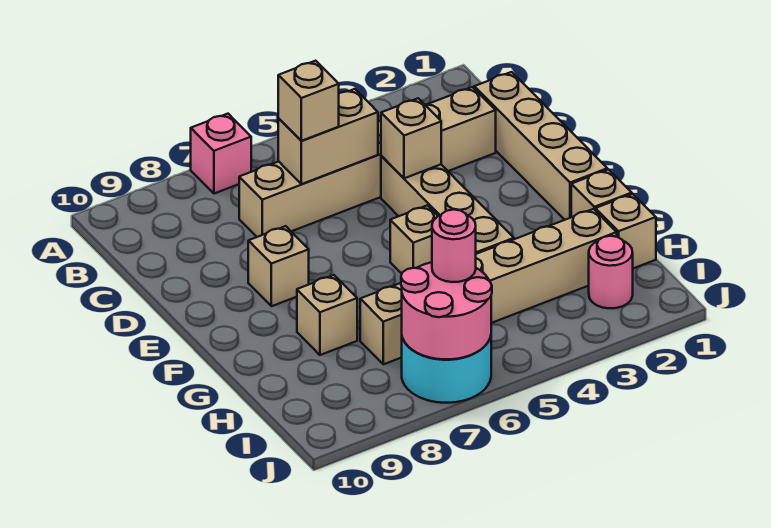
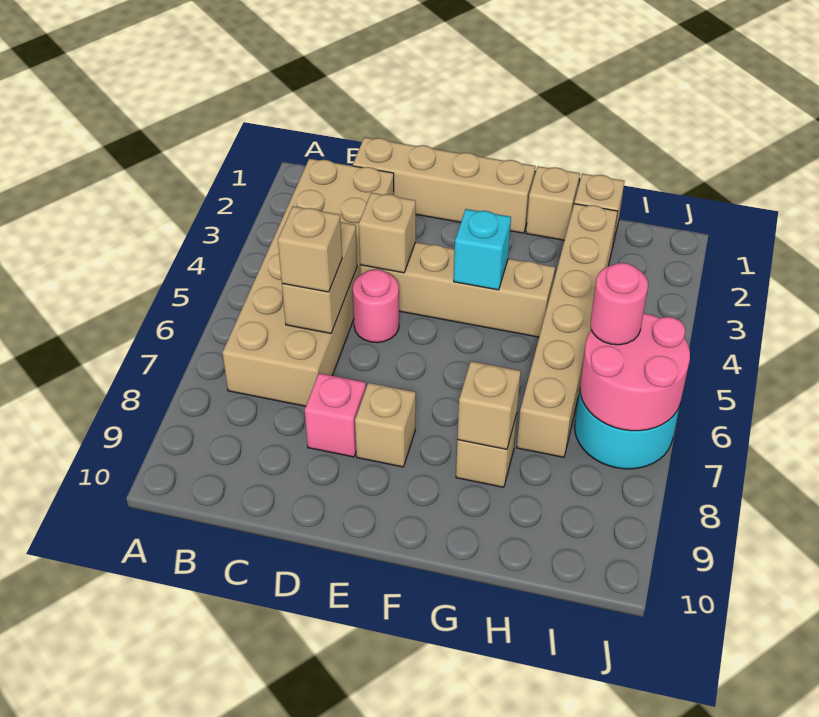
pink 1x1 brick [191,114,251,194] -> pink 1x1 brick moved to [305,373,366,457]
tan 1x6 brick [239,87,496,237] -> tan 2x6 brick [222,159,394,406]
none -> cyan 1x1 brick [454,209,511,290]
tan 1x1 brick [390,205,438,274] -> tan 1x1 brick moved to [457,361,521,449]
pink 1x1 round brick [589,236,633,308] -> pink 1x1 round brick moved to [353,269,399,343]

